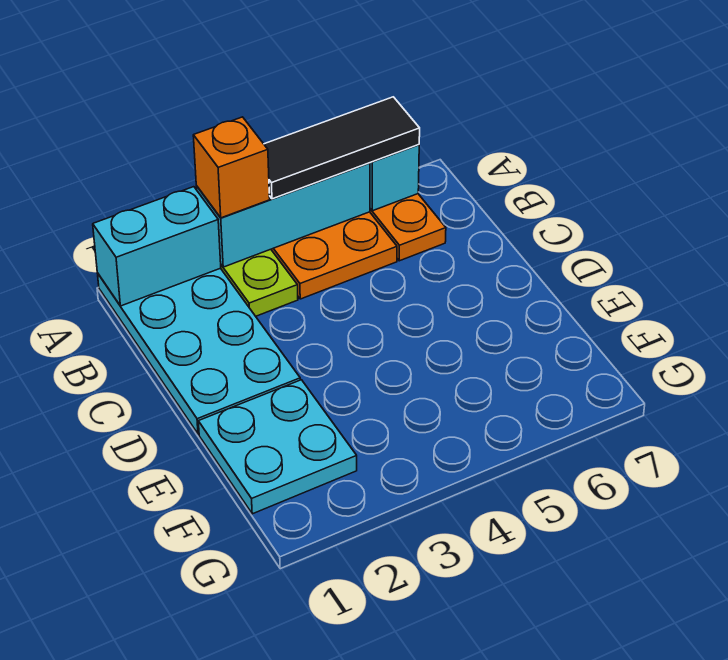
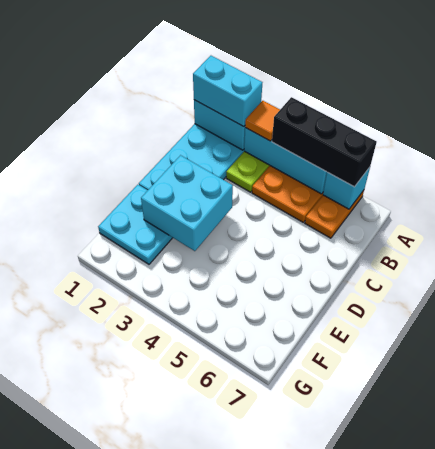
none -> cyan 1x2 brick [193,56,262,127]
orange 1x1 brick [193,117,270,218] -> orange 1x1 tile [245,101,280,141]
black 1x3 tile [264,97,420,199] -> black 1x3 brick [272,97,377,187]
none -> cyan 2x2 brick [141,155,233,251]

